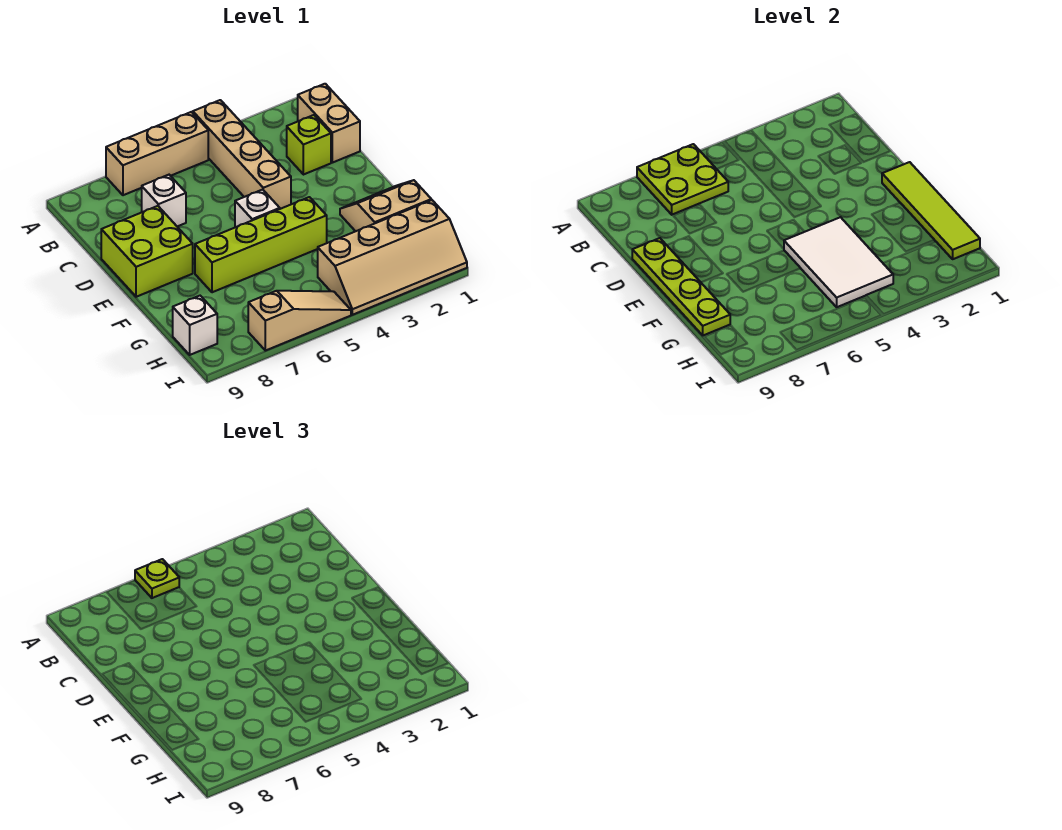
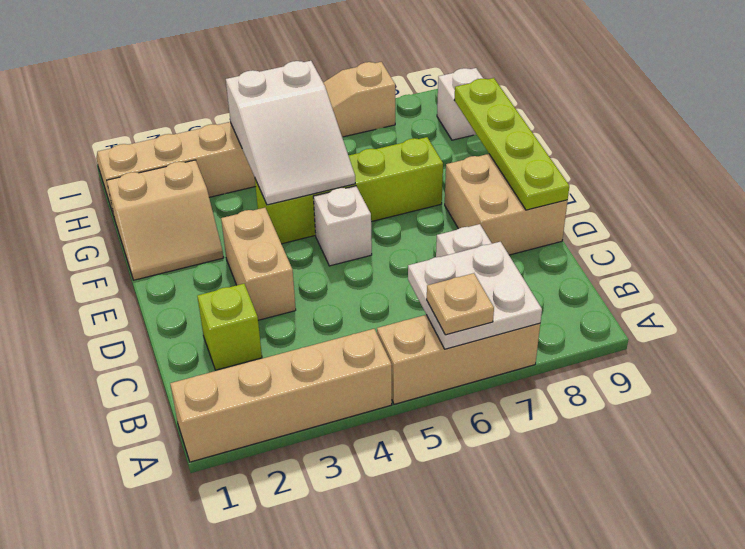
tan 1x4 brick [193,100,291,209] -> tan 1x4 brick turned to [170,329,392,462]
lime 2x2 plate [637,144,728,215] -> white 2x2 plate [408,242,542,349]
lime 1x1 plate [135,559,179,598] -> tan 1x1 plate [427,273,494,335]
tan 1x2 brick [298,84,360,163] -> tan 1x2 brick moved to [221,208,296,320]
lime 2x2 brick [101,206,193,297] -> tan 2x2 brick [445,154,568,255]
lime 1x4 tile [882,162,980,259] -> none
white 2x3 tile [784,217,893,307] -> white 2x3 slope [226,61,355,205]

